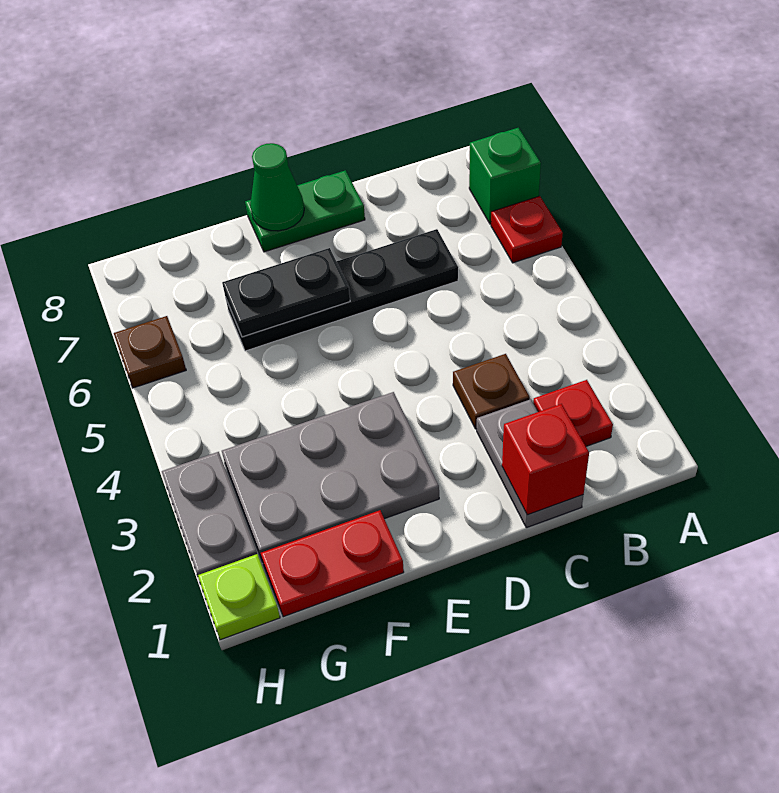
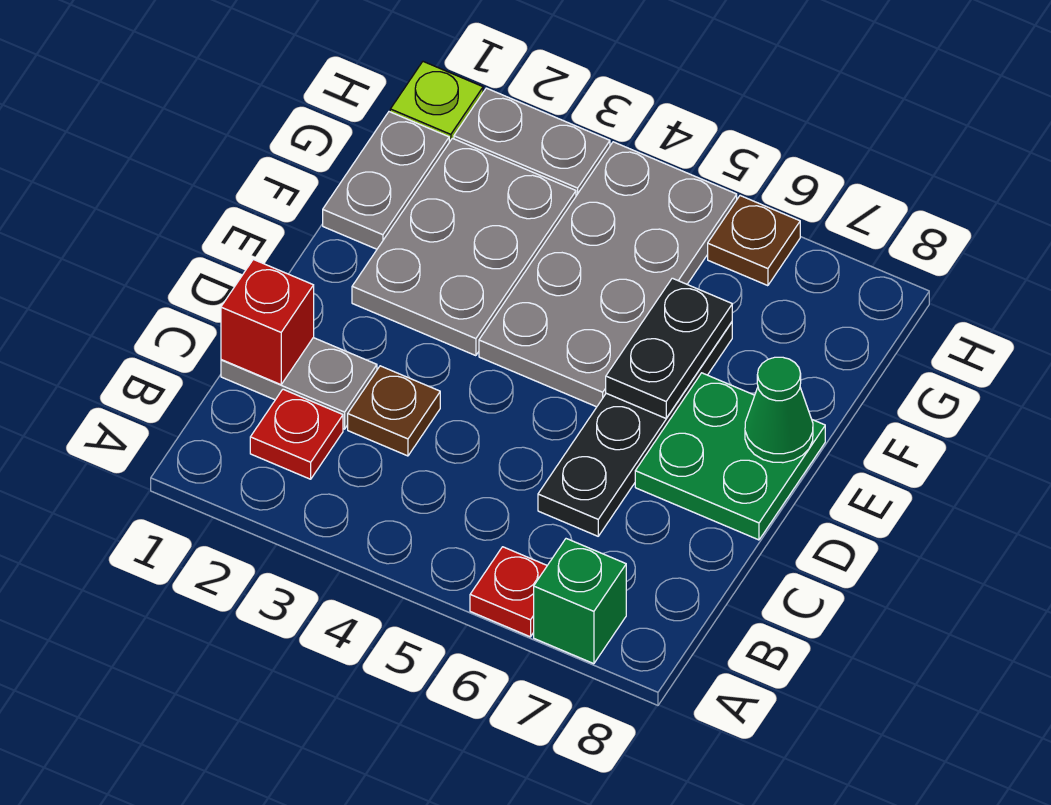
green 1x2 plate [245,170,365,252] -> green 2x2 plate [635,373,825,540]
none -> grey 2x4 plate [479,142,737,407]
red 1x2 plate [261,510,404,617] -> grey 1x2 plate [323,112,449,249]

